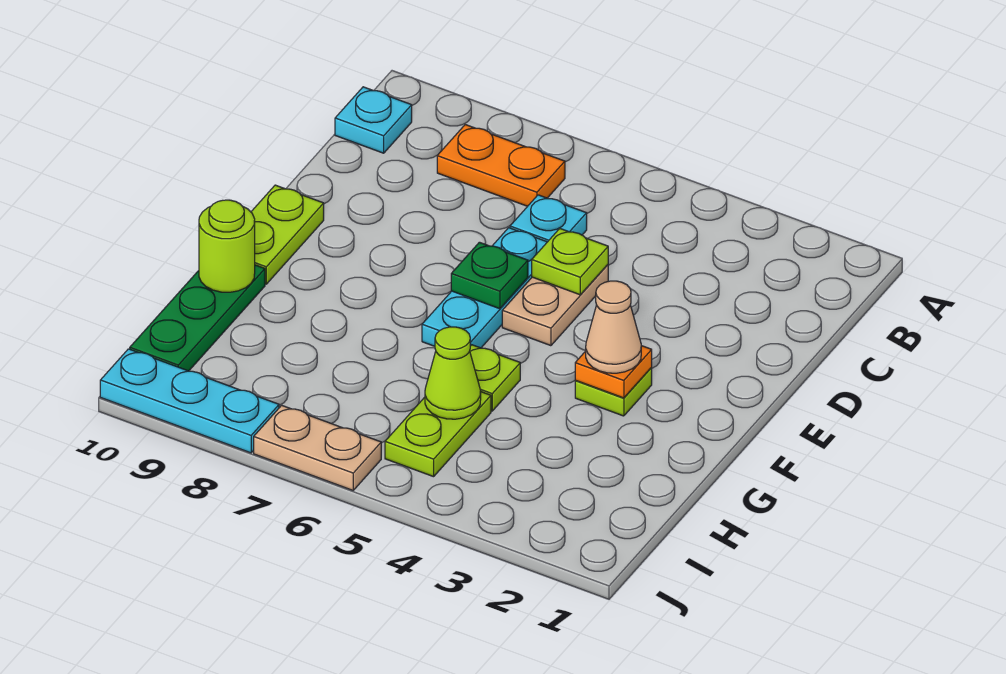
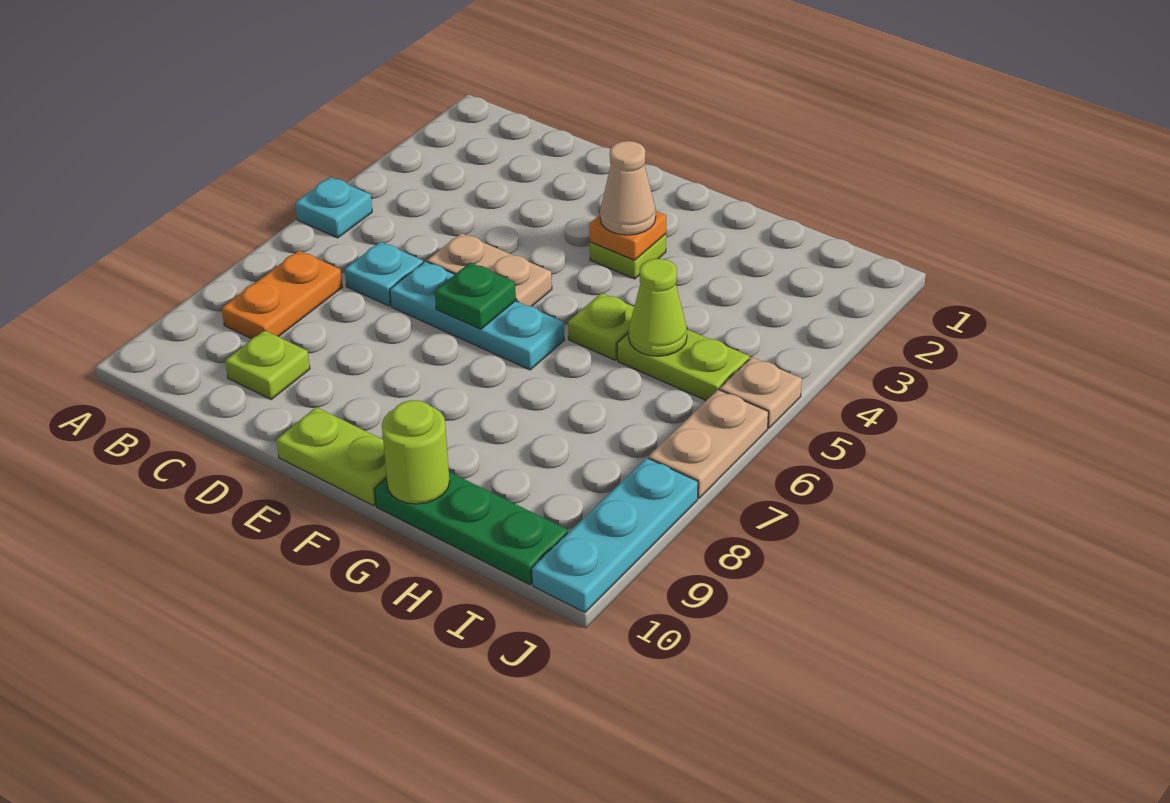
cyan 1x1 plate [335,87,412,153] -> cyan 1x1 plate moved to [295,177,372,238]
lime 1x1 plate [532,229,608,295] -> lime 1x1 plate moved to [225,330,310,399]
none -> tan 1x1 plate [720,357,802,428]

